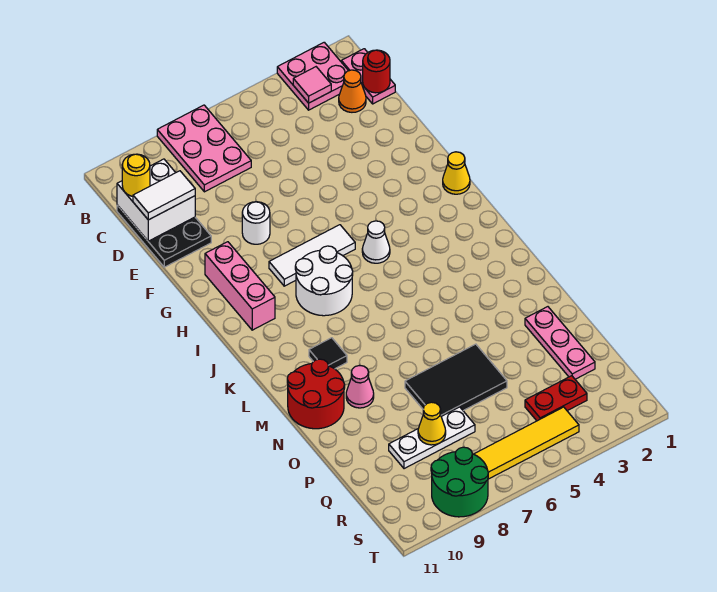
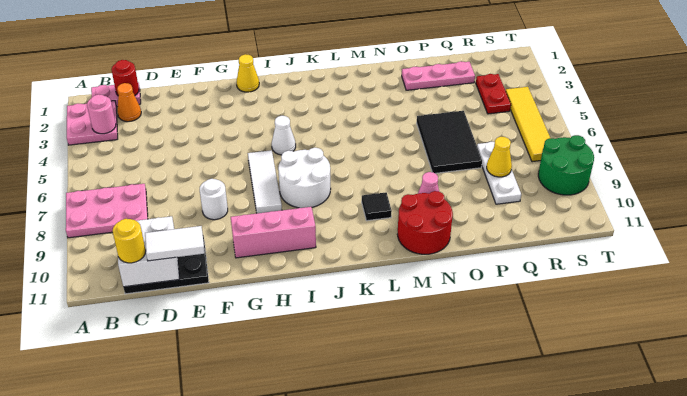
pink 1x1 tile [293,67,331,103] -> pink 1x1 round brick [87,94,116,134]
white 1x2 tile [133,171,195,220] -> white 1x2 tile turned to [145,226,205,261]

